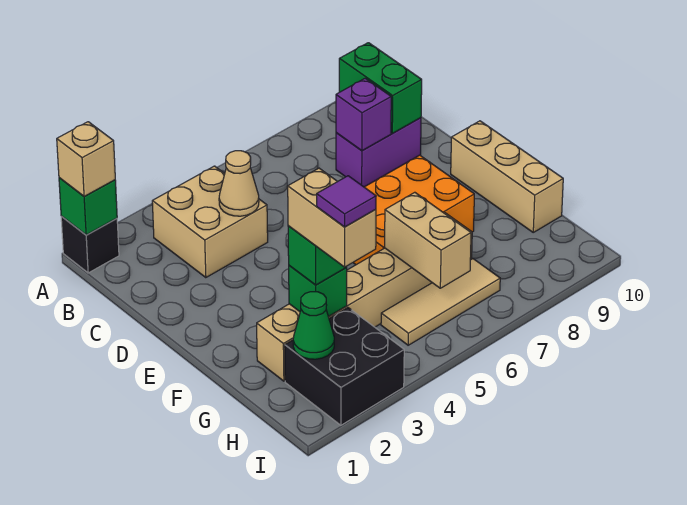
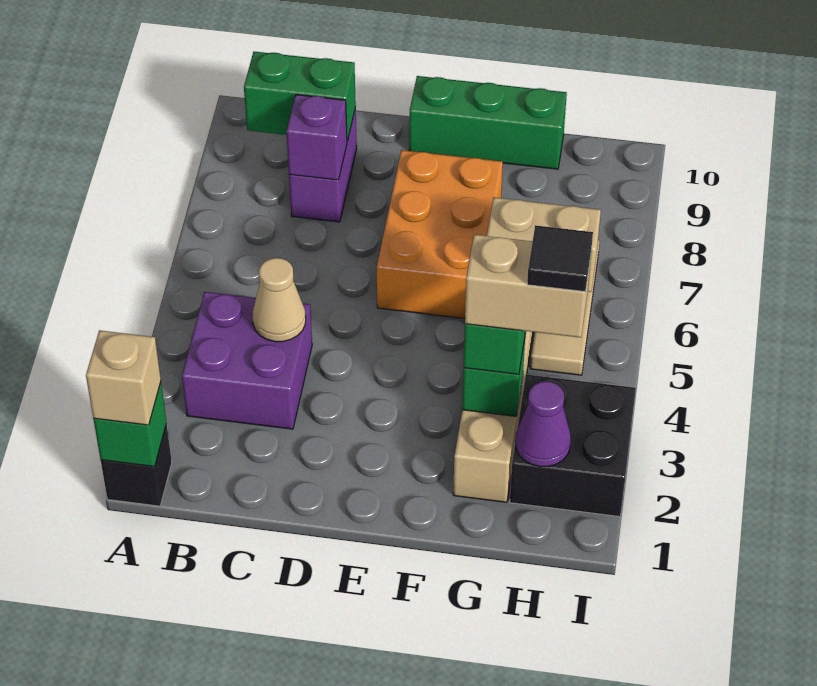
tan 2x2 brick [152,166,268,278] -> purple 2x2 brick [182,292,312,429]
tan 1x3 brick [451,121,563,232] -> green 1x3 brick [409,76,567,169]
green 1x1 cone [293,292,334,359] -> purple 1x1 cone [515,381,571,467]
purple 1x1 tile [317,176,376,227] -> black 1x1 tile [527,225,593,292]

